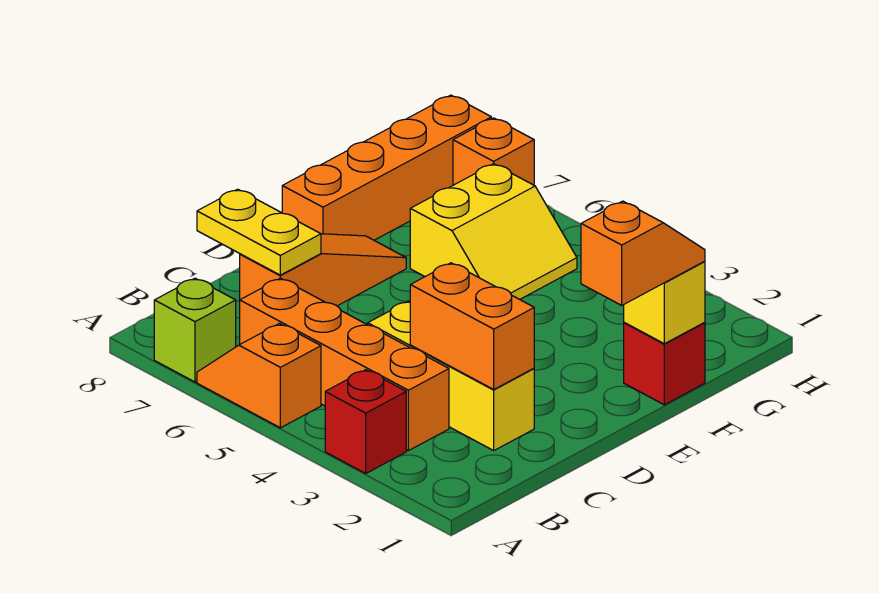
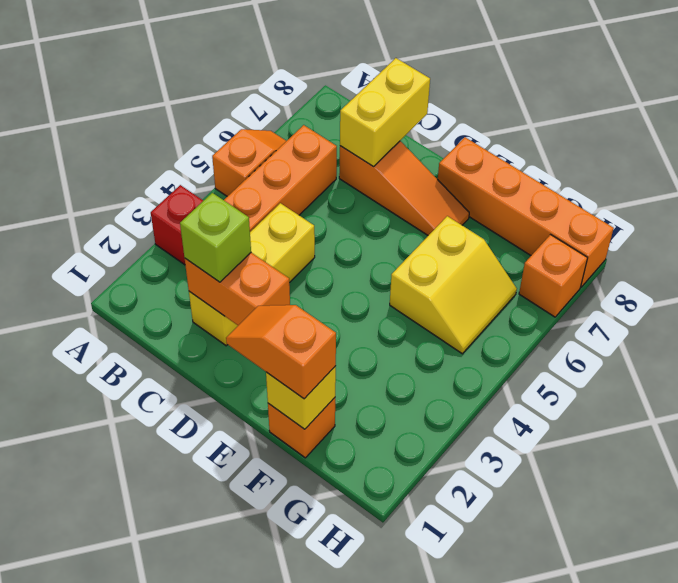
lime 1x1 brick [154,278,236,382] -> lime 1x1 brick moved to [180,193,251,282]
orange 1x2 brick [410,263,534,389] -> orange 1x2 brick turned to [185,253,290,325]
yellow 1x2 plate [197,189,321,275] -> yellow 1x2 brick [340,58,430,167]
orange 1x2 slope [581,201,705,305] -> orange 1x2 slope turned to [226,305,336,399]
red 1x1 brick [624,323,705,405] -> orange 1x1 brick [268,398,335,458]
yellow 2x2 slope [410,164,577,299] -> yellow 2x2 slope turned to [390,216,517,354]

